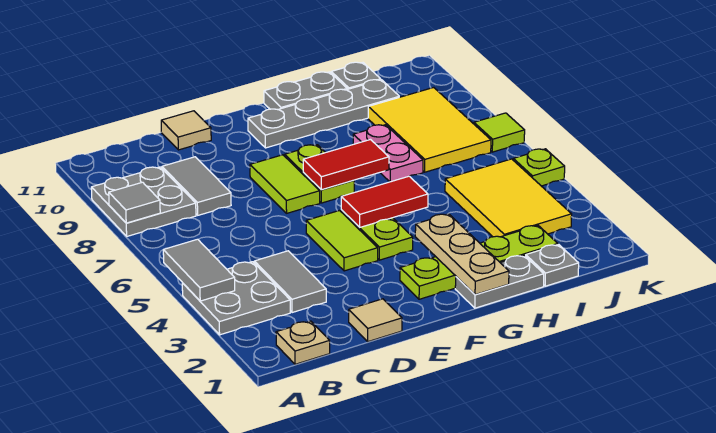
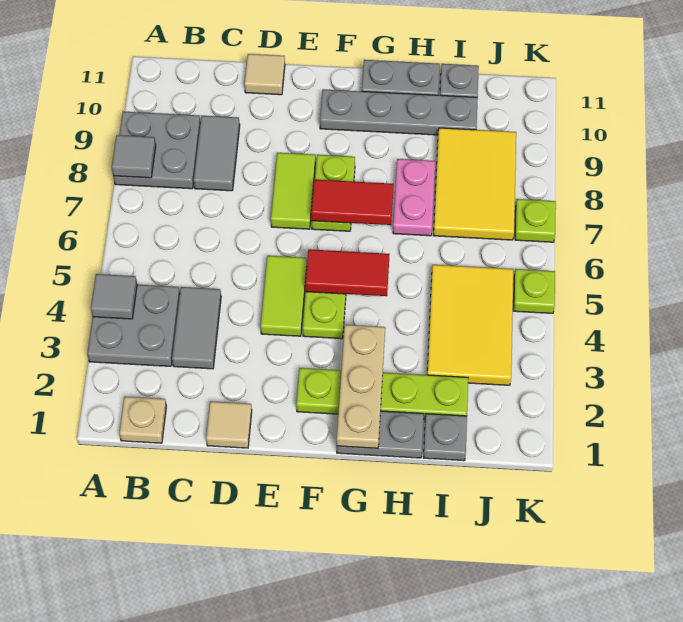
grey 1x2 tile [163,239,235,301] -> grey 1x1 tile [91,274,137,319]
lime 1x1 tile [474,113,525,152] -> lime 1x1 plate [515,199,556,242]

